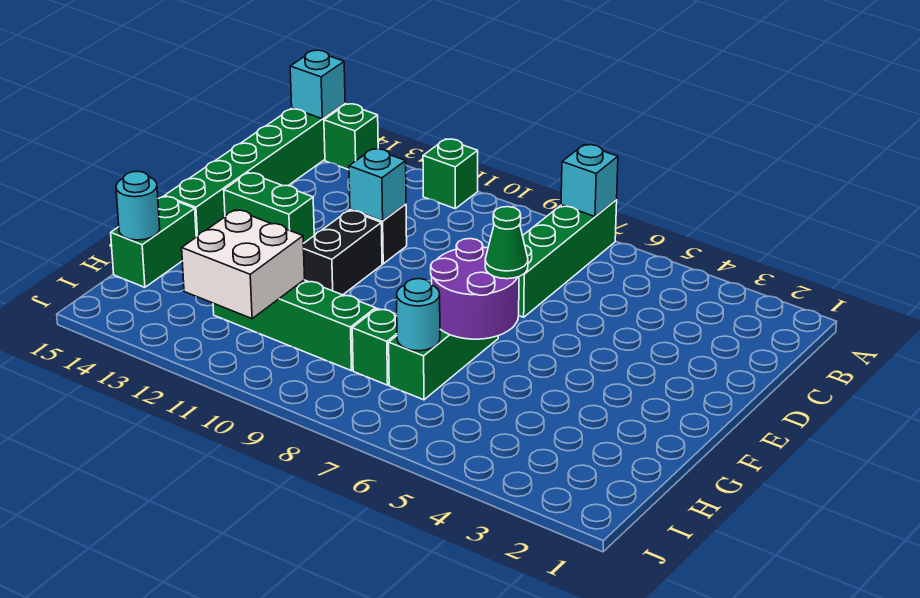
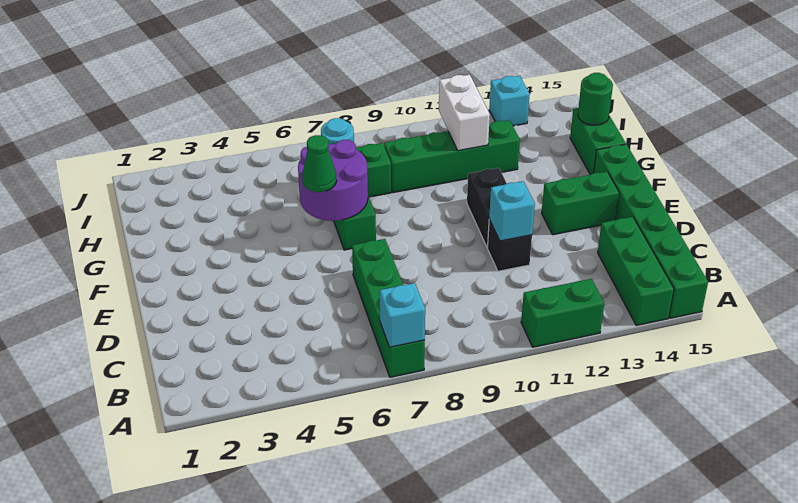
green 1x1 brick [423,139,478,208] -> green 1x2 brick [521,279,604,347]
green 1x1 brick [324,104,378,170] -> green 1x3 brick [598,217,674,326]
cyan 1x1 brick [290,50,345,119] -> cyan 1x1 brick moved to [489,76,530,126]
white 2x2 brick [182,210,305,319] -> white 1x2 brick [439,75,490,151]
cyan 1x1 round brick [116,171,160,240] -> green 1x1 round brick [578,73,613,125]

